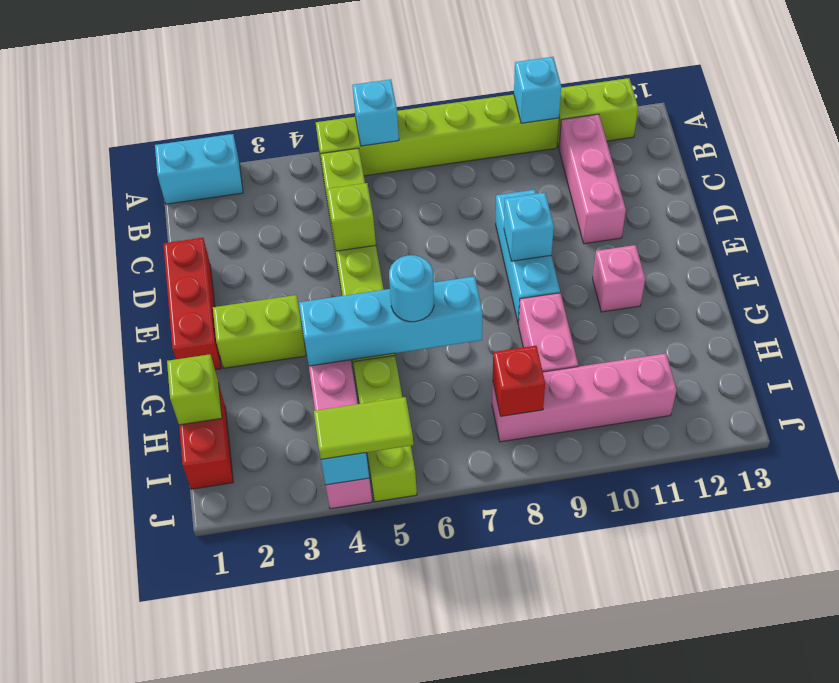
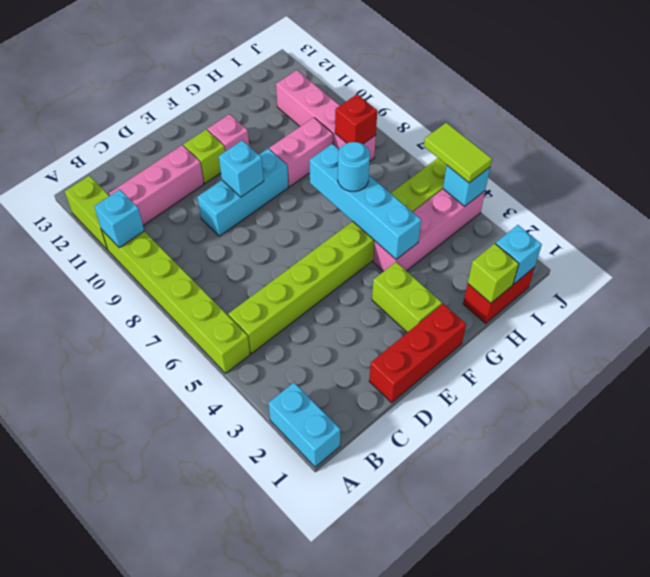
cyan 1x1 brick [352,79,399,146] -> cyan 1x1 brick moved to [496,225,542,284]
lime 1x1 brick [327,183,376,251] -> lime 1x1 brick moved to [184,130,225,183]

